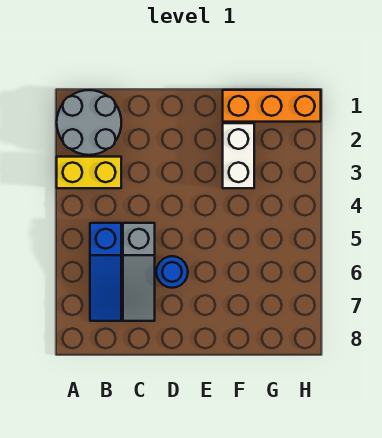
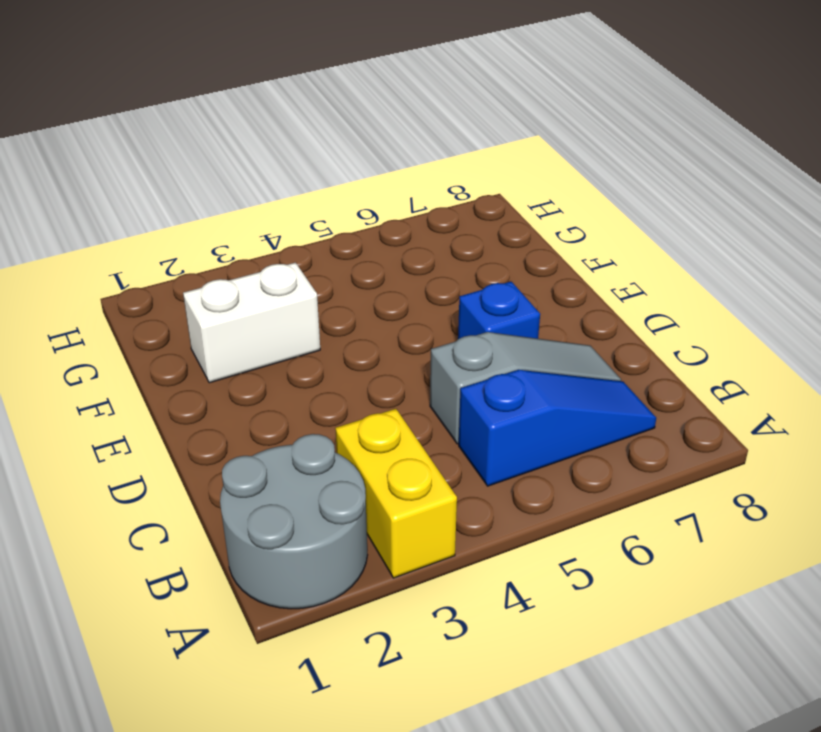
blue 1x1 round brick [156,256,188,288] -> blue 1x1 brick [458,282,540,339]
orange 1x3 brick [223,90,321,122] -> none

